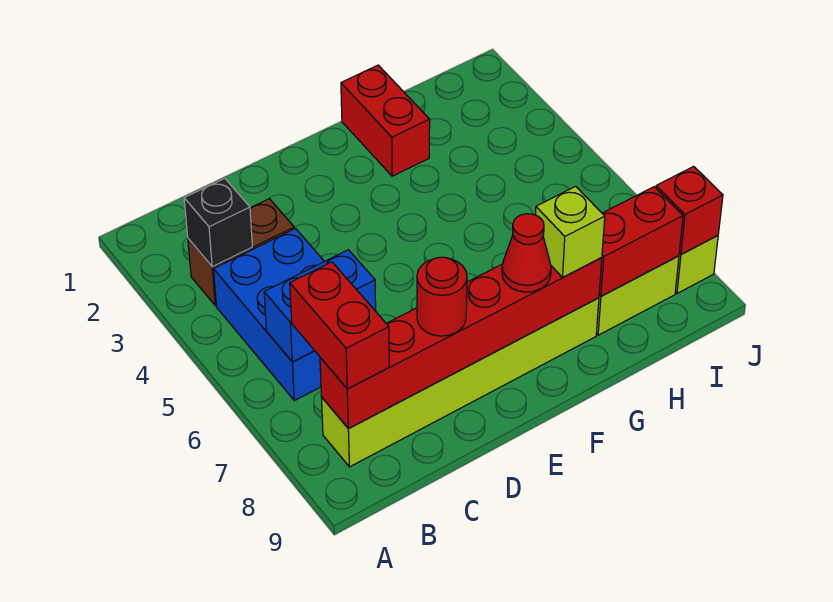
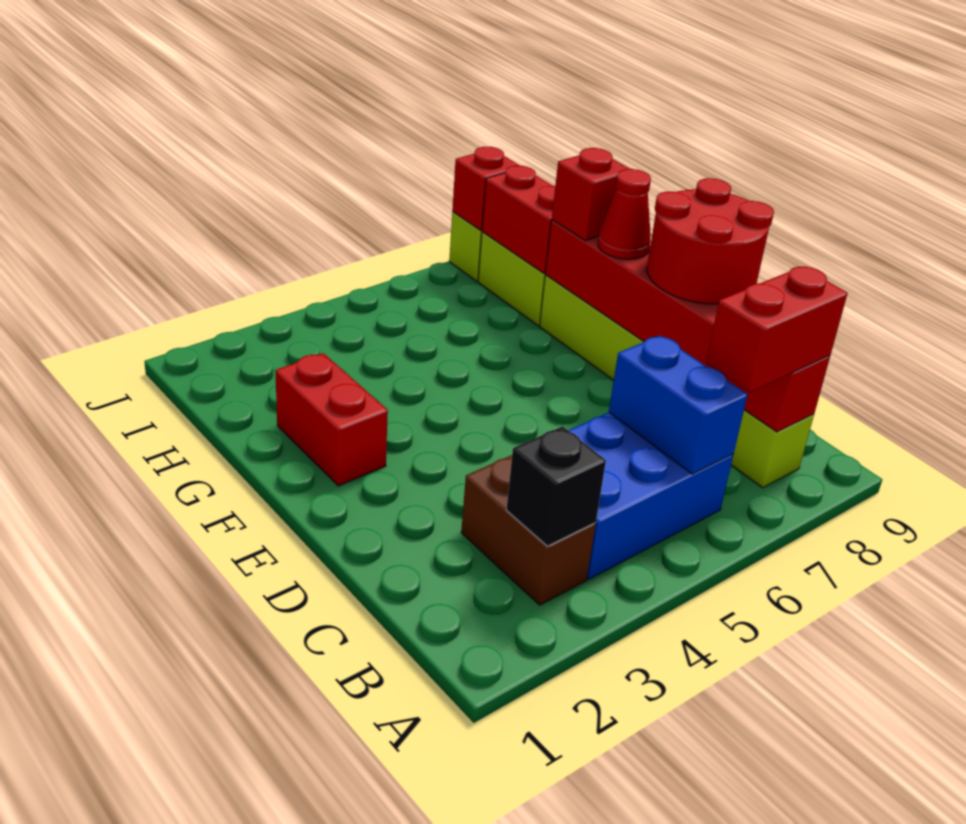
red 1x1 round brick [417,257,467,336] -> red 2x2 round brick [647,178,774,304]
red 1x2 brick [341,65,430,176] -> red 1x2 brick turned to [275,353,388,486]
lime 1x1 brick [536,186,605,277] -> red 1x1 brick [552,148,629,241]

